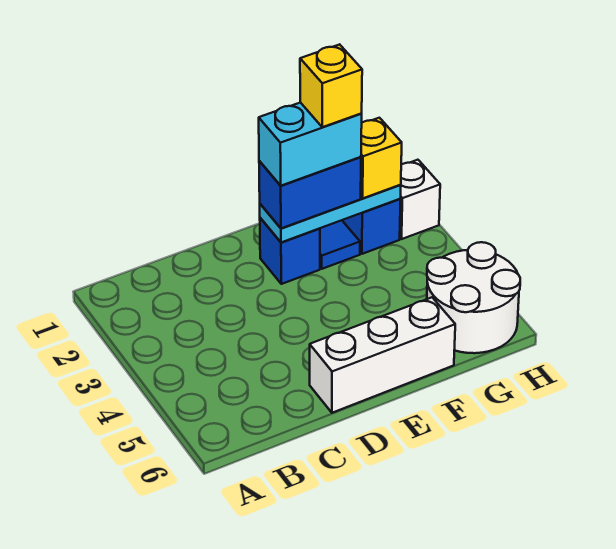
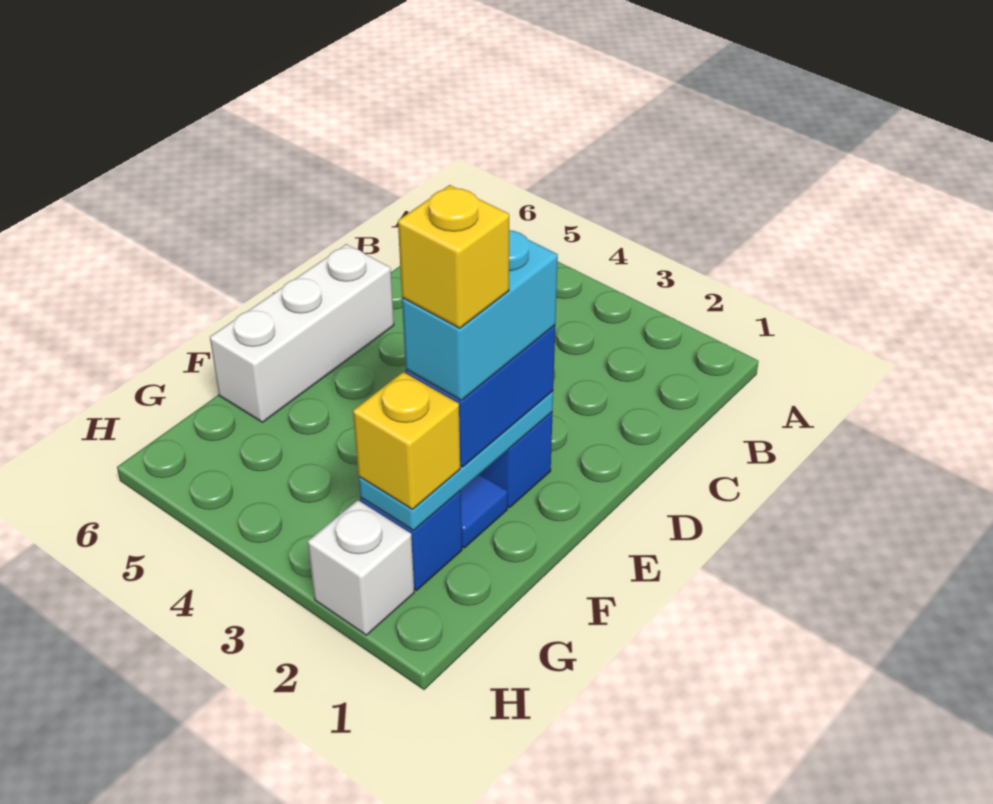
white 2x2 round brick [427,242,520,353] -> none

